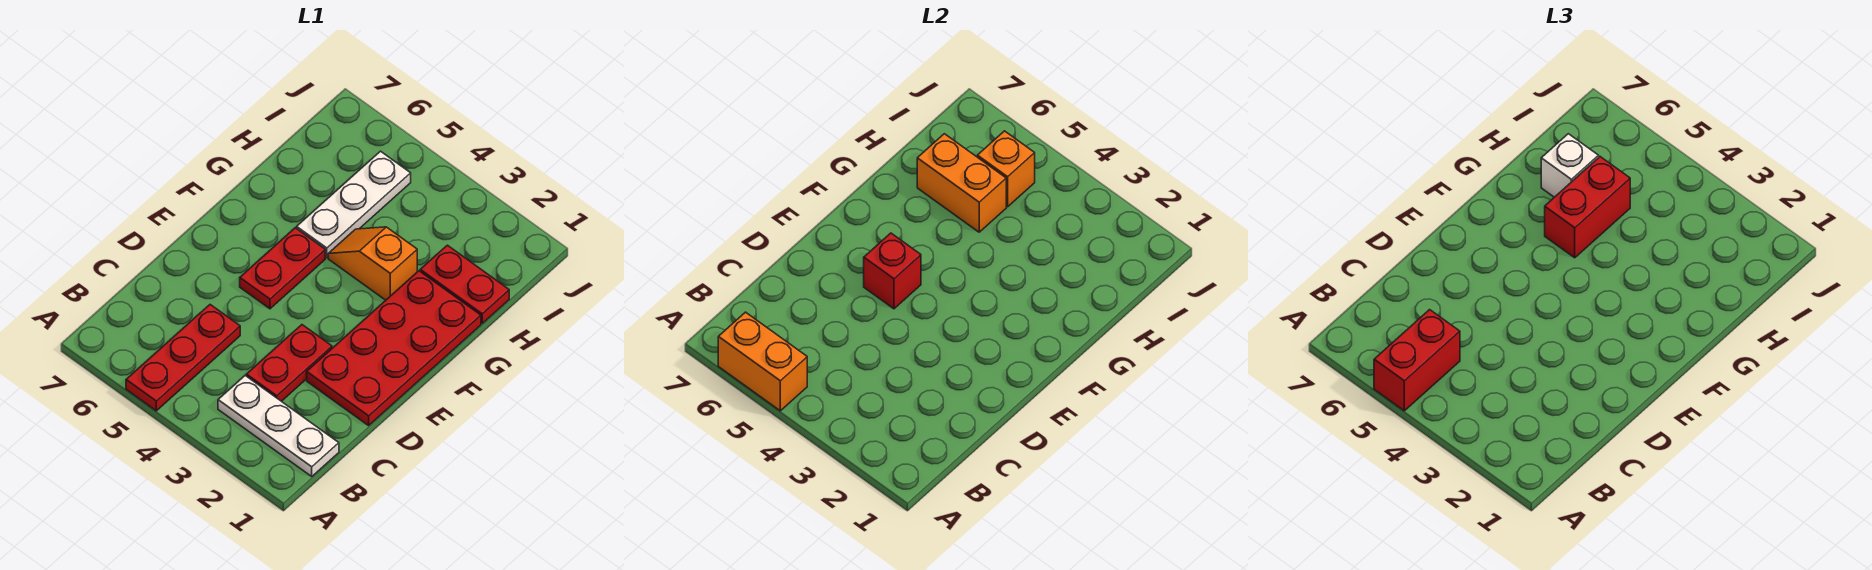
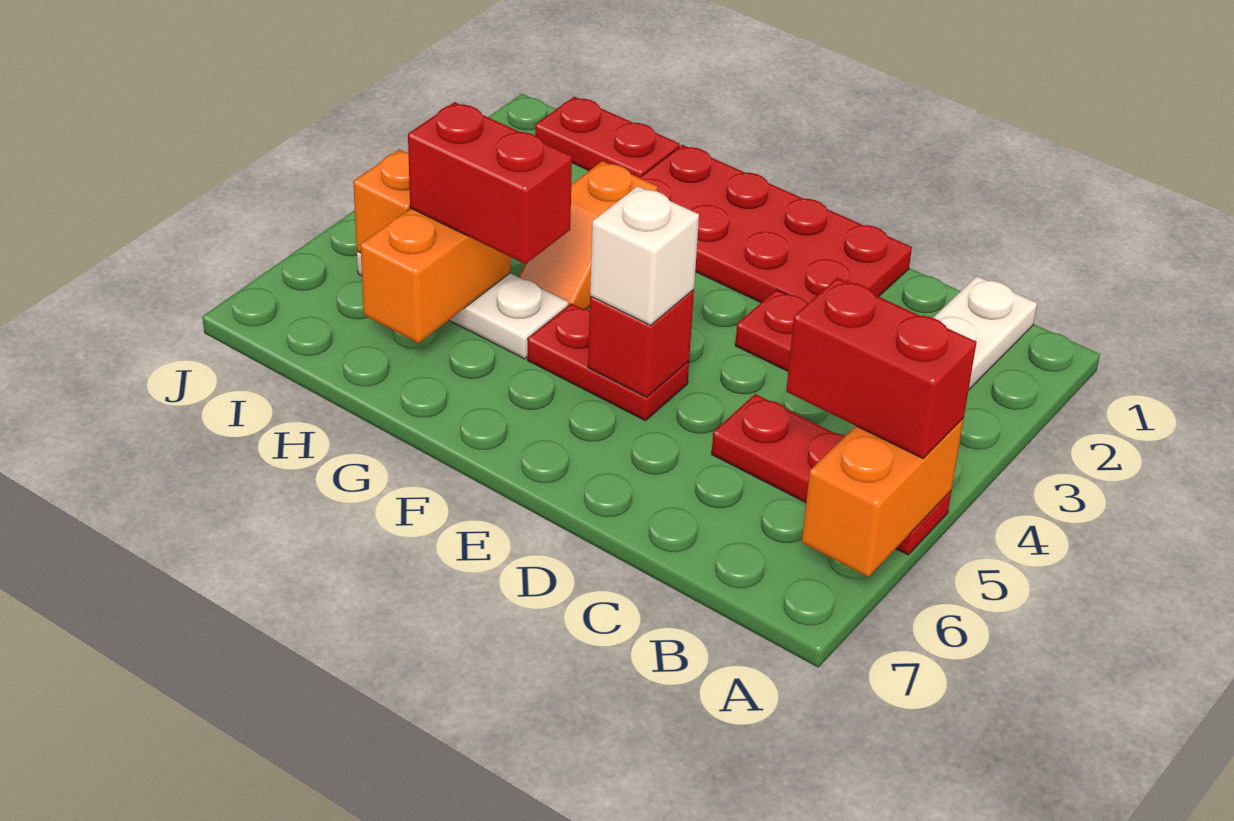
red 1x2 plate [420,245,509,323] -> red 1x2 plate turned to [535,97,680,178]
white 1x1 brick [1541,134,1599,197] -> white 1x1 brick moved to [590,186,699,325]

